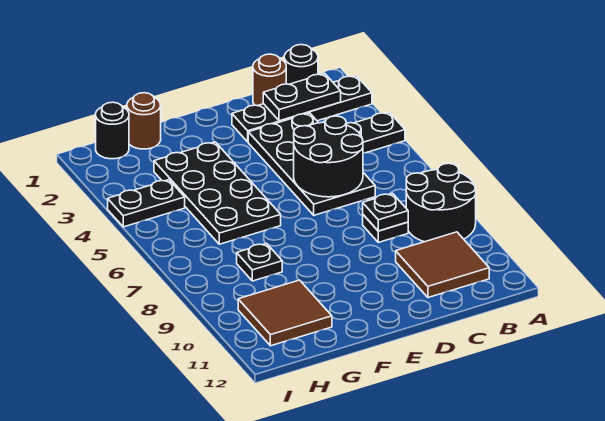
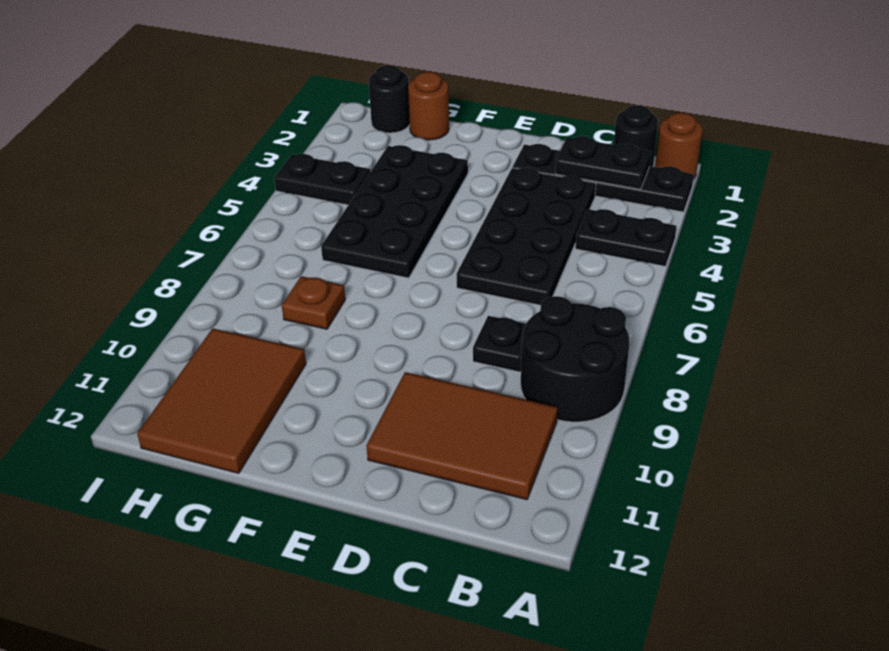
brown 2x2 tile [396,232,489,298] -> brown 2x3 tile [366,372,558,500]
brown 1x1 round brick [253,54,286,106] -> brown 1x1 round brick moved to [655,113,702,179]
black 2x2 round brick [294,116,363,197] -> none
black 1x1 plate [363,193,408,231] -> none
black 1x1 plate [237,243,282,281] -> brown 1x1 plate [282,276,345,329]
brown 2x2 tile [238,280,332,346] -> brown 2x3 tile [137,328,306,473]

